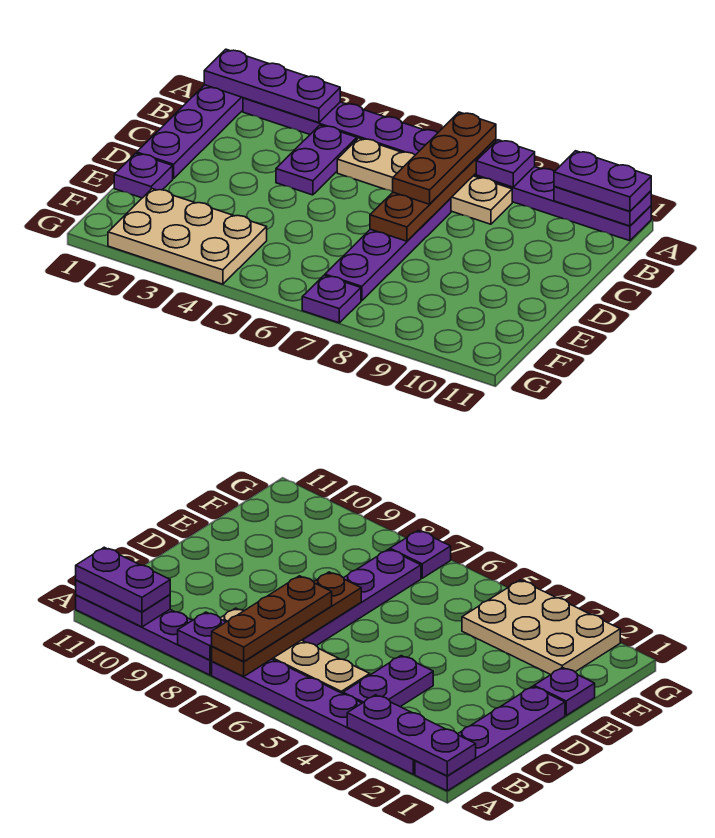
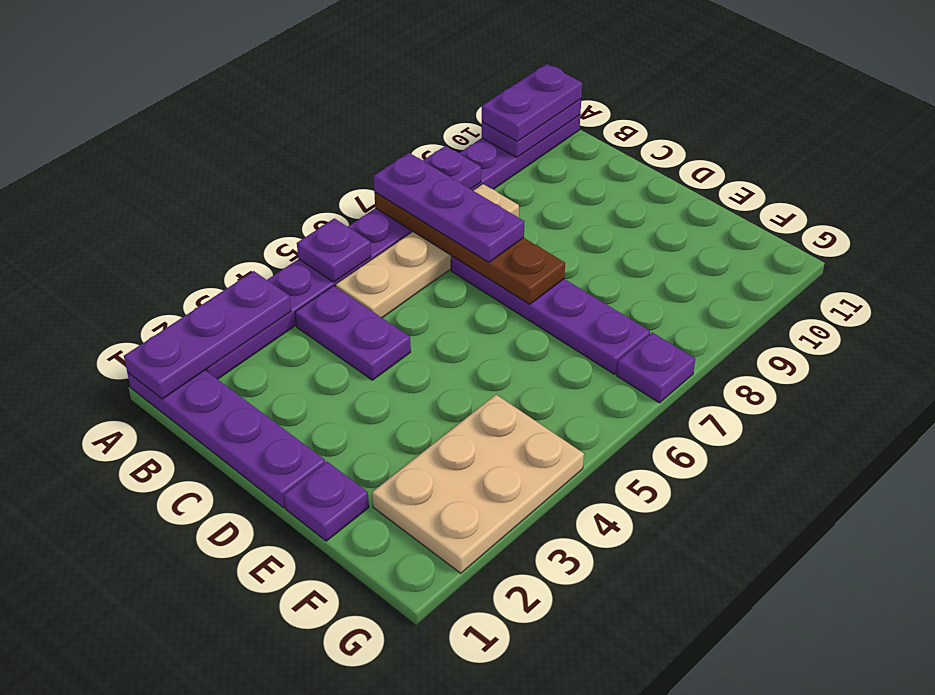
none -> purple 1x1 plate [297,218,371,282]
brown 1x3 plate [393,112,496,204] -> purple 1x3 plate [374,153,524,262]

